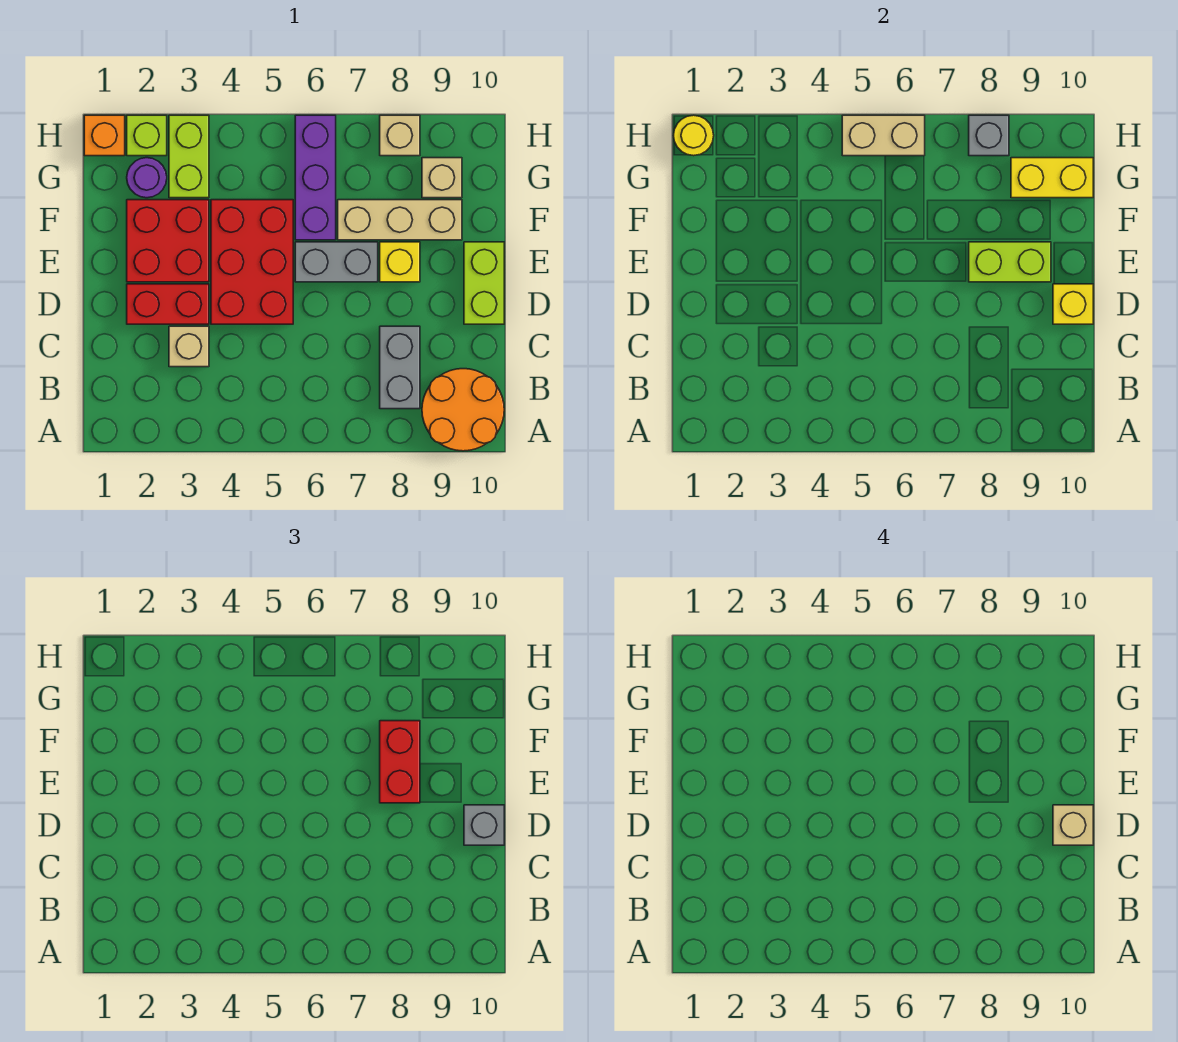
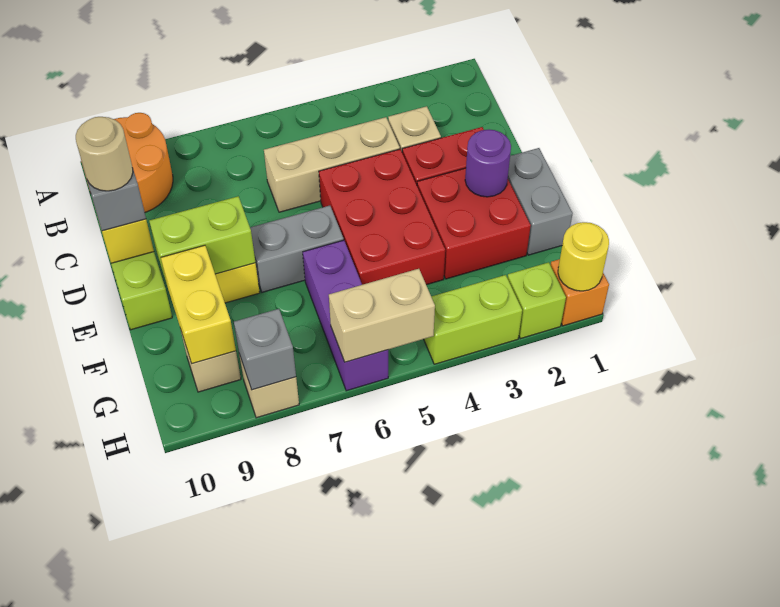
grey 1x2 brick [380,326,420,409] -> grey 1x2 brick moved to [508,148,573,255]
tan 1x1 brick [1053,805,1093,845] -> tan 1x1 round brick [76,117,133,191]
red 1x2 brick [380,721,420,803] -> none
tan 1x3 brick [338,200,462,240] -> tan 1x3 brick moved to [264,117,400,212]
purple 1x1 round brick [127,158,167,198] -> purple 1x1 round brick moved to [465,130,511,197]
lime 1x2 brick [169,115,209,198] -> lime 1x2 brick turned to [424,275,522,364]
yellow 1x2 brick [1011,158,1093,198] -> yellow 1x2 brick turned to [161,245,236,364]

